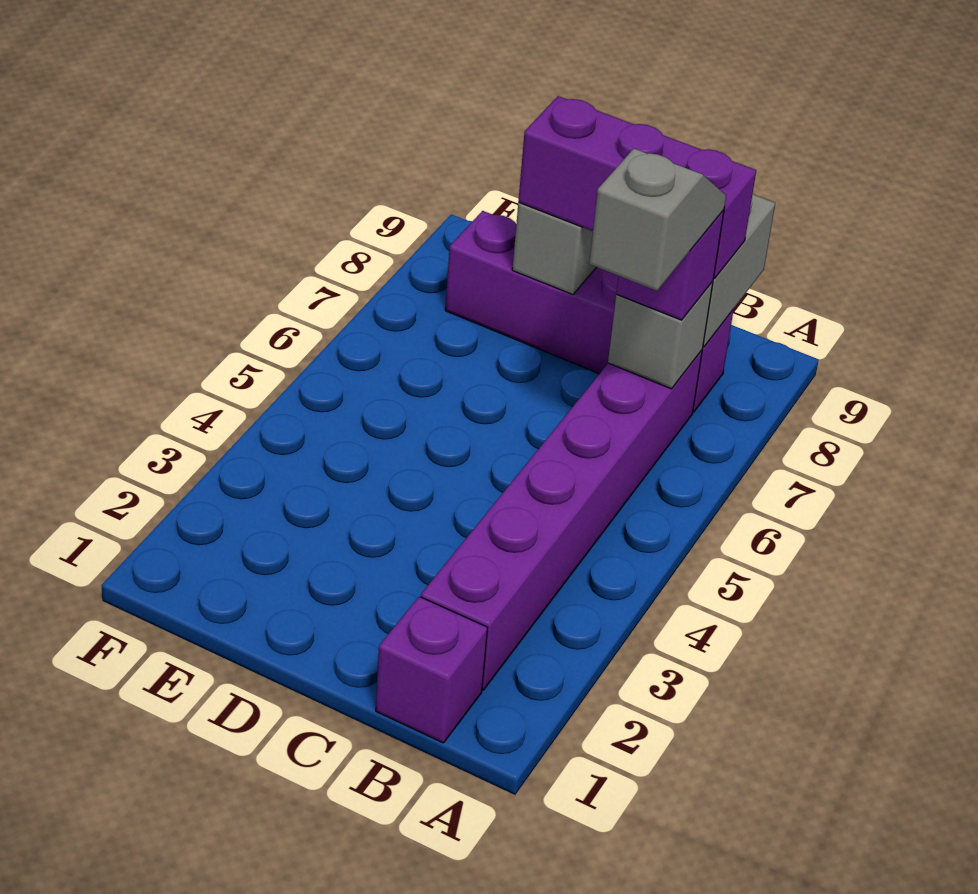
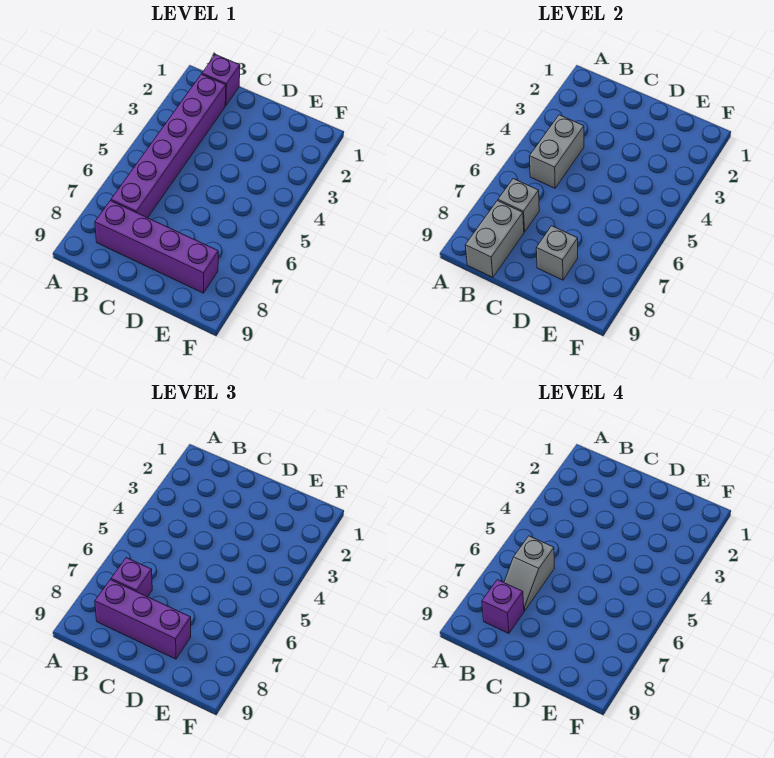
none -> grey 1x2 brick [529,115,584,188]
none -> purple 1x1 brick [482,580,524,634]

